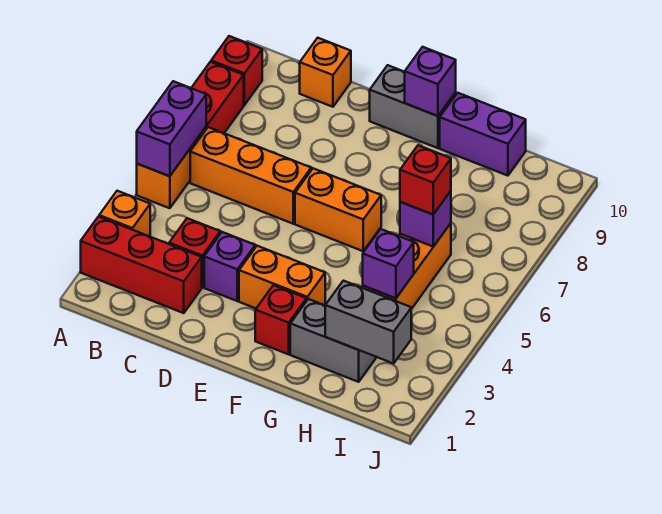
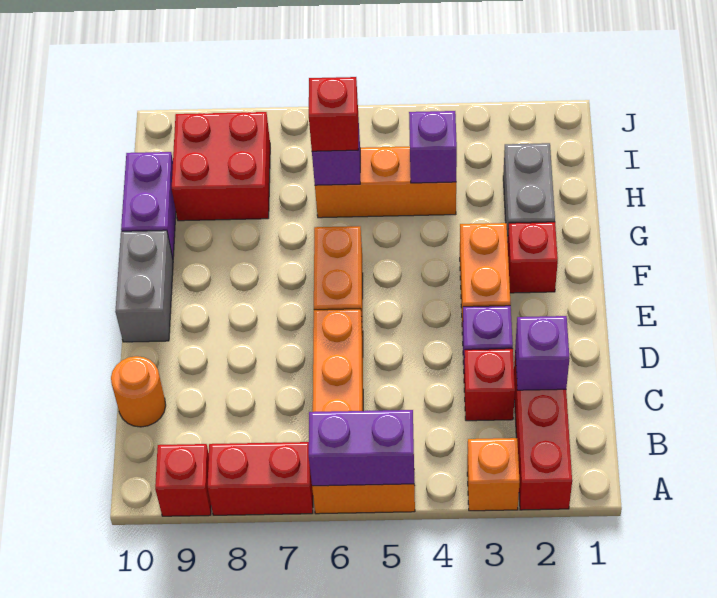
orange 1x1 brick [300,38,351,107] -> orange 1x1 round brick [111,356,166,427]
purple 1x1 brick [405,47,456,116] -> purple 1x1 brick moved to [515,316,570,390]
grey 1x2 brick [325,281,411,363] -> none
none -> red 2x2 brick [172,112,270,221]

